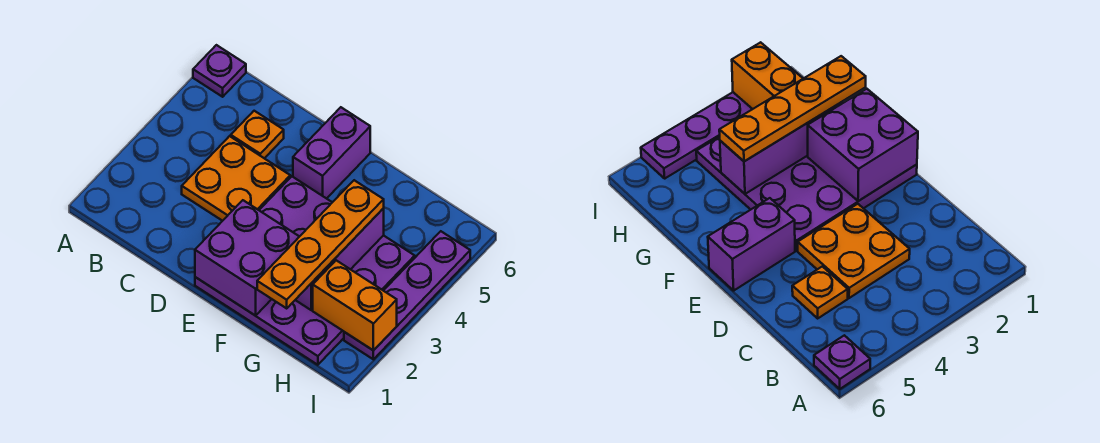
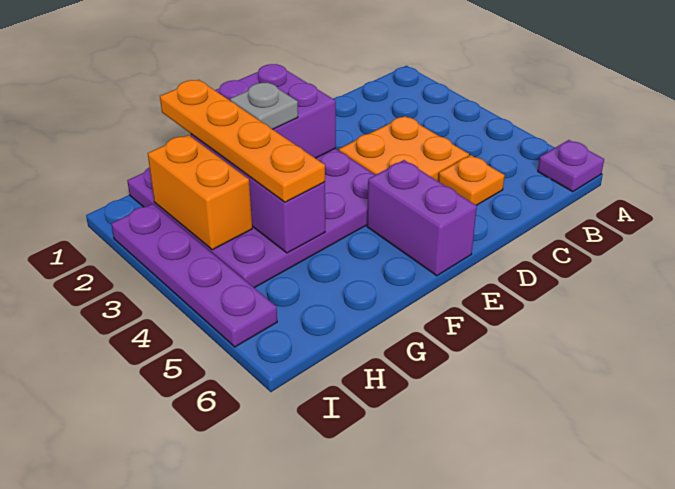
none -> grey 1x1 plate [230,82,298,129]
orange 1x2 brick [313,260,397,351] -> orange 1x2 brick turned to [148,135,252,250]

